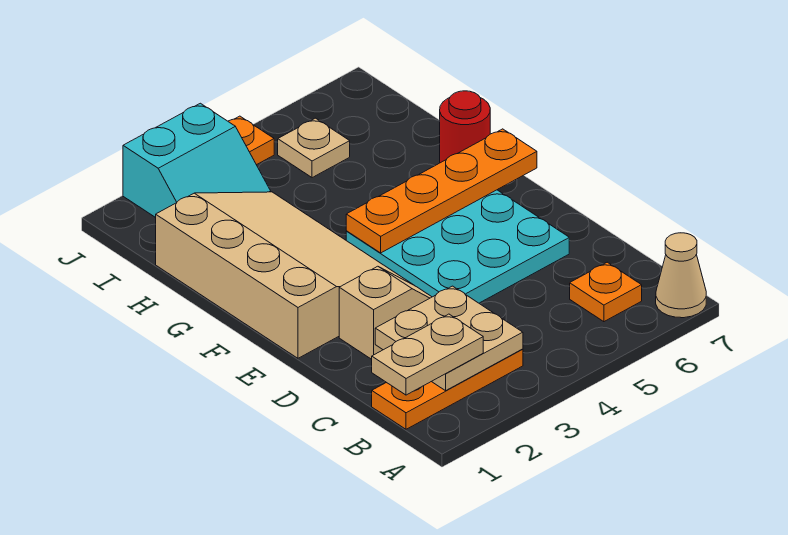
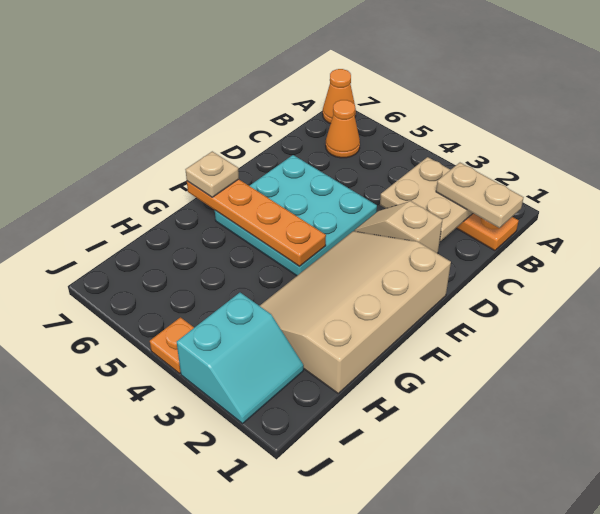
tan 1x1 cone [656,233,706,318] -> orange 1x1 cone [323,69,356,124]
orange 1x1 plate [570,262,642,322] -> orange 1x1 cone [326,100,360,158]
red 1x1 round brick [440,91,490,163] -> none
cyan 2x2 slope [123,103,271,218] -> cyan 2x2 slope turned to [177,293,304,423]
tan 1x1 plate [278,118,350,178] -> tan 1x1 plate moved to [185,151,239,197]

